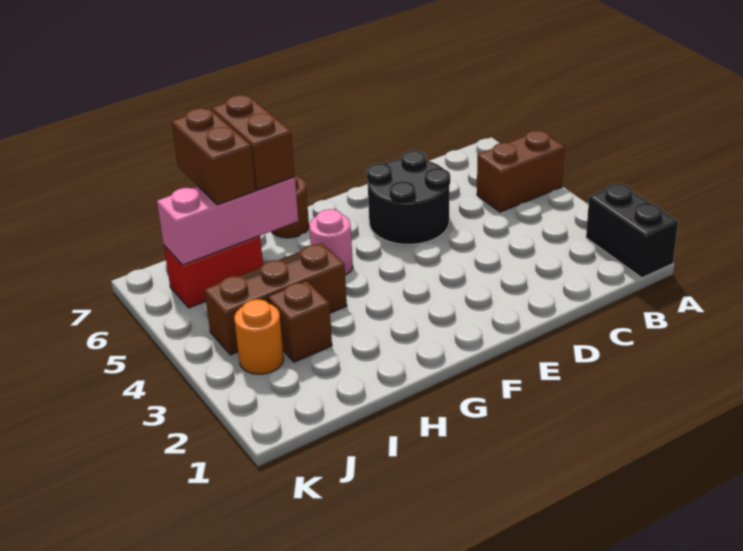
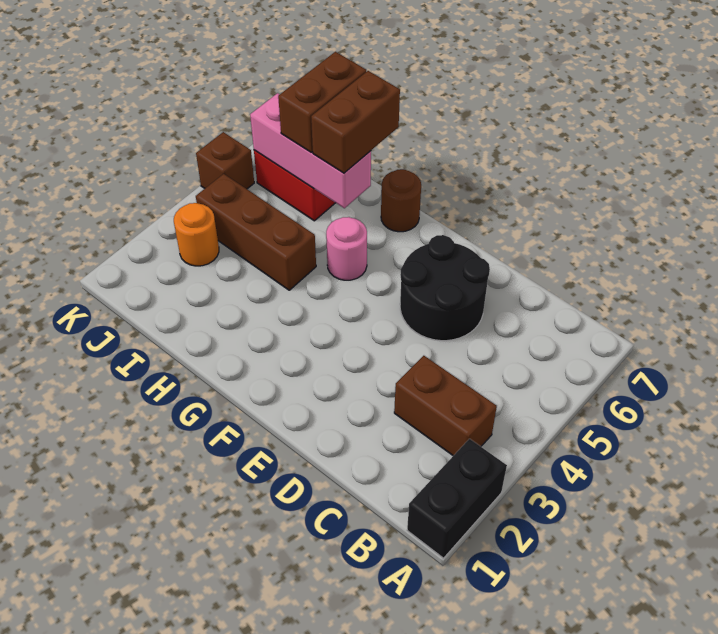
brown 1x2 brick [477,131,565,212] -> brown 1x2 brick moved to [394,356,497,456]
brown 1x1 brick [268,281,332,362] -> brown 1x1 brick moved to [196,132,254,189]

